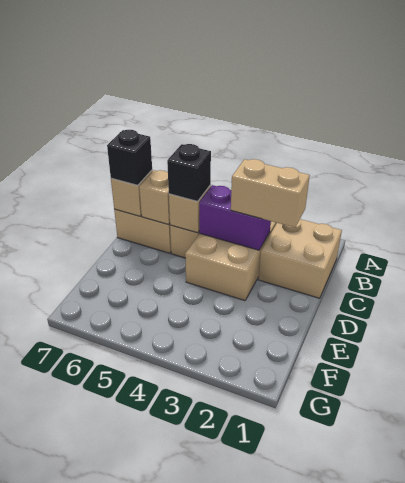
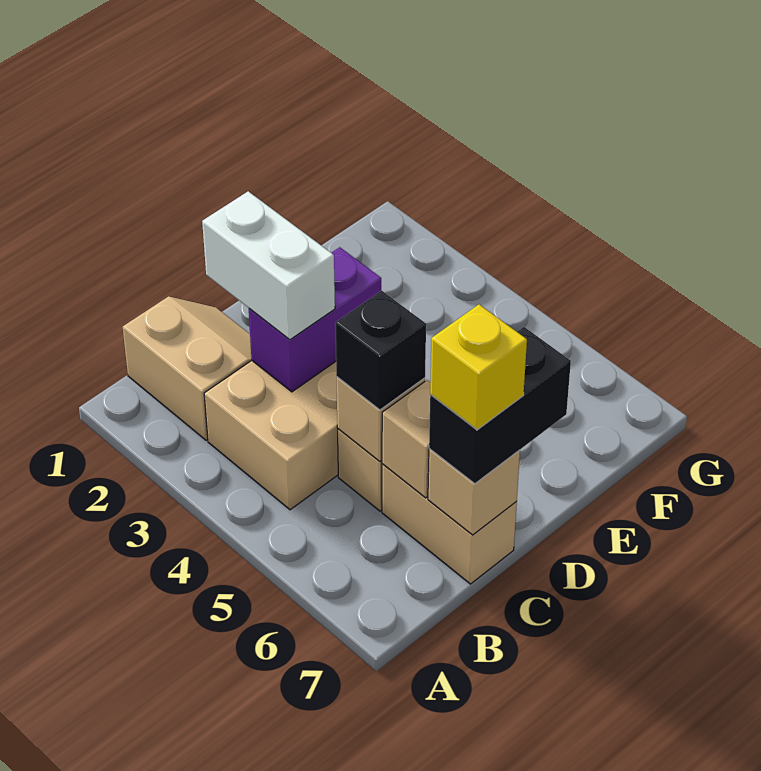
tan 2x2 brick [258,219,342,298] -> tan 2x2 slope [123,296,251,440]
tan 1x2 brick [231,159,310,227] -> white 1x2 brick [202,191,335,340]
purple 1x2 brick [199,185,271,250] -> purple 1x2 brick turned to [249,247,381,392]
black 1x1 brick [107,130,152,185] -> black 1x2 brick [429,327,571,484]
none -> yellow 1x1 brick [430,304,527,430]

